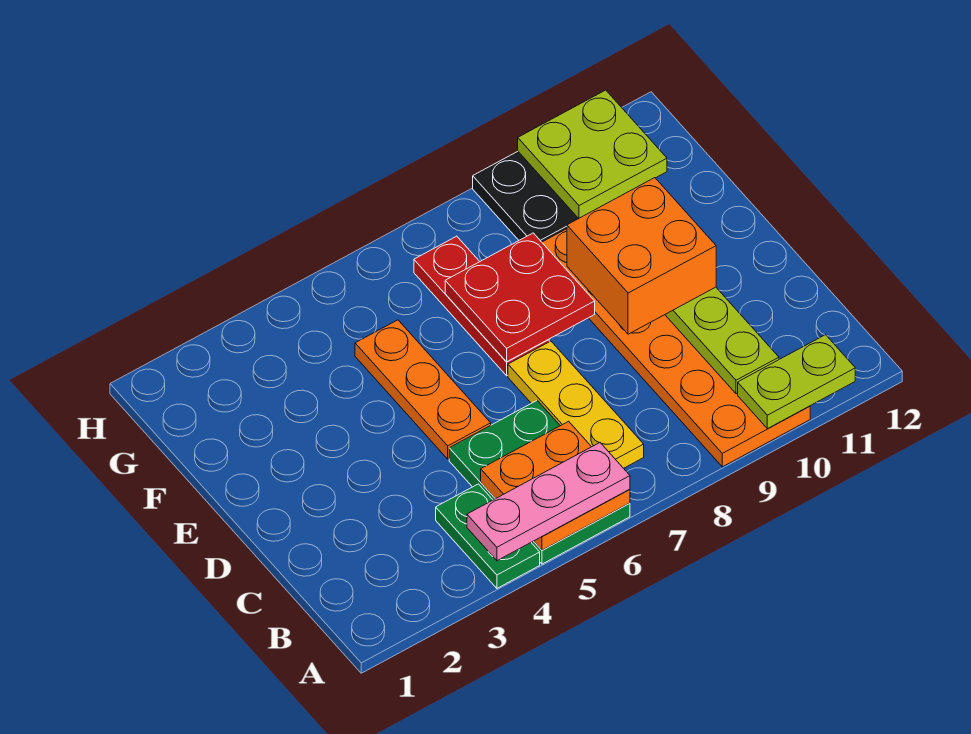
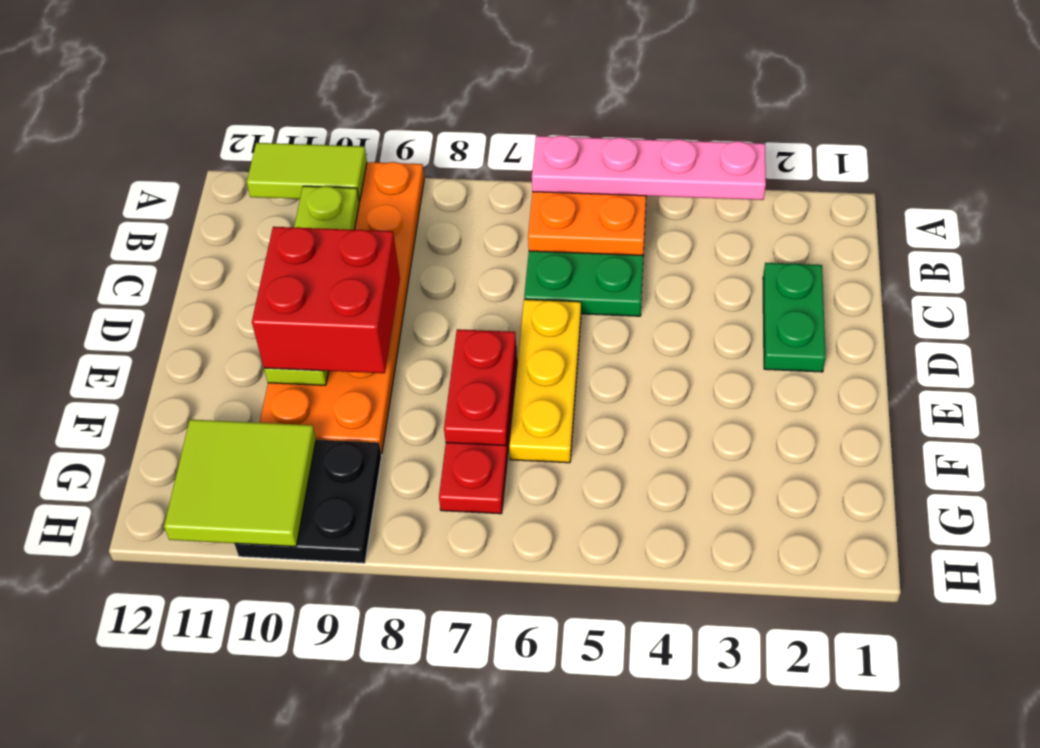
green 1x2 plate [436,484,540,588] -> green 1x2 plate moved to [763,263,826,372]
pink 1x3 plate [467,443,630,561] -> pink 1x4 plate [532,136,766,200]
lime 1x2 plate [738,335,855,429] -> lime 1x2 tile [247,143,367,201]
yellow 1x3 plate [508,341,644,468] -> yellow 1x3 plate moved to [509,299,581,463]
orange 1x3 plate [355,320,491,459] -> none
orange 2x2 brick [567,178,716,334] -> red 2x2 brick [252,227,400,373]
red 2x2 plate [445,233,595,362] -> red 1x2 plate [444,329,516,446]
lime 2x2 plate [518,90,667,219] -> lime 2x2 tile [164,420,316,546]

